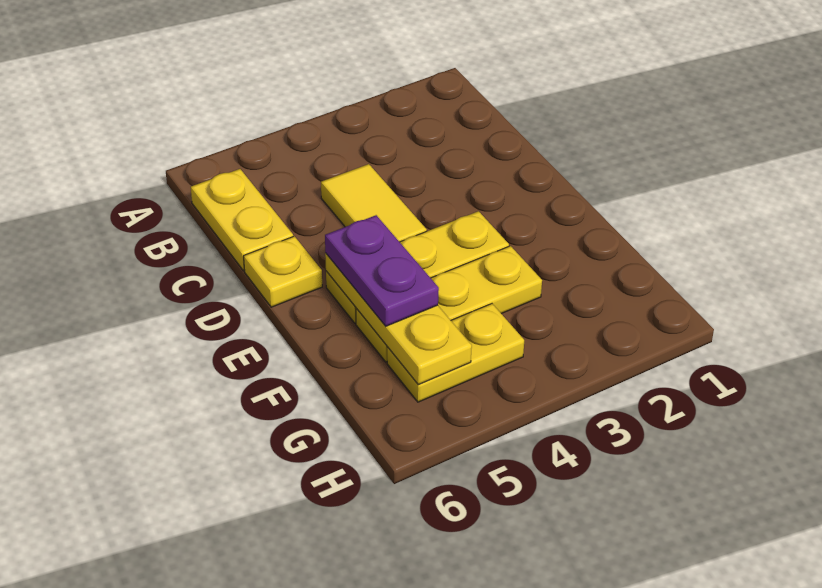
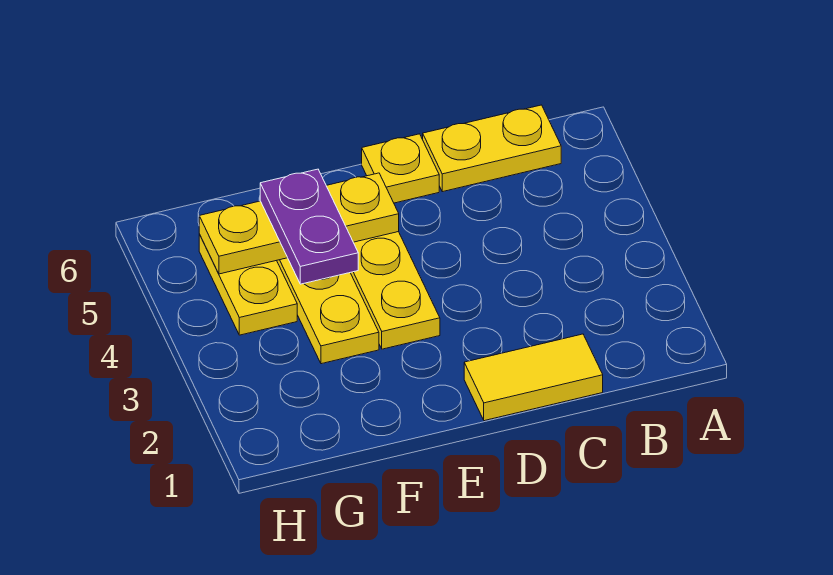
yellow 1x2 tile [321,164,427,242] -> yellow 1x2 tile moved to [464,334,603,421]
purple 1x2 plate [325,215,439,326] -> purple 1x2 plate turned to [260,169,358,284]

